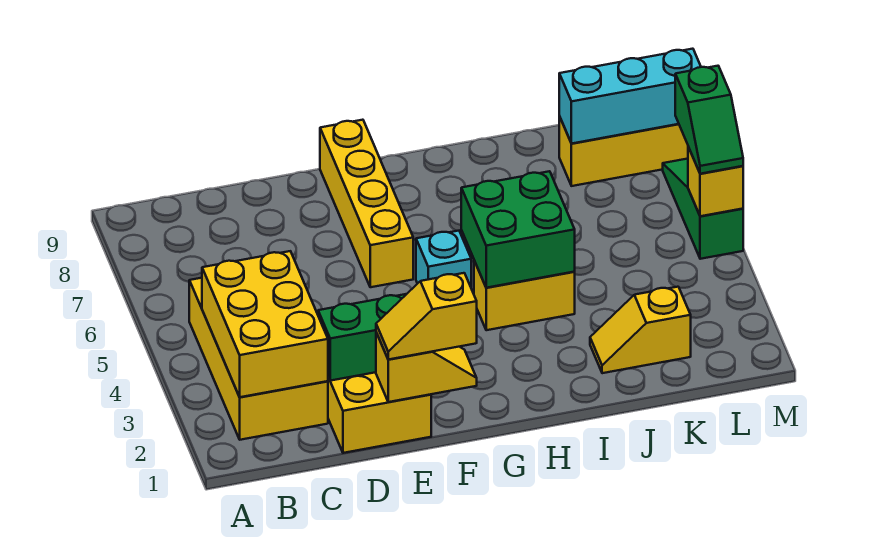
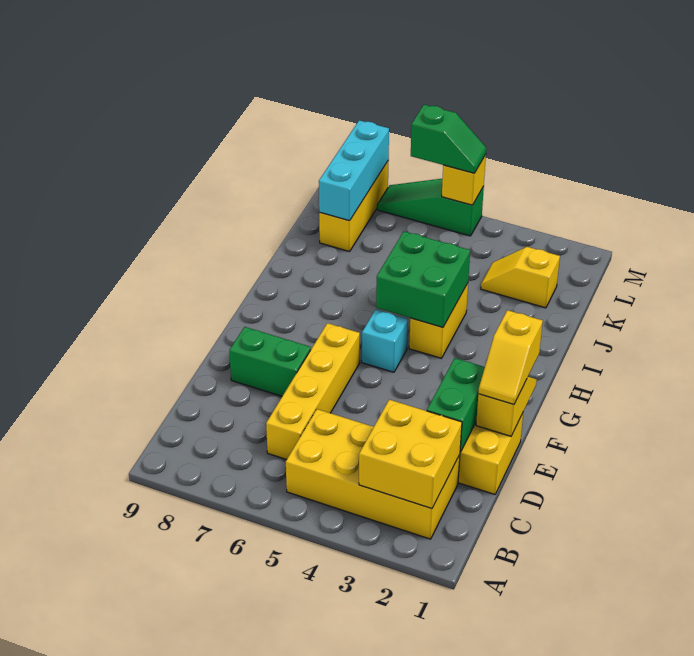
yellow 2x3 brick [202,251,328,397] -> yellow 2x2 brick [359,400,462,509]
none -> green 1x2 brick [229,327,311,396]
yellow 1x4 brick [320,120,413,287] -> yellow 1x4 brick turned to [266,323,360,460]
yellow 1x2 slope [590,287,691,373] -> yellow 1x2 slope turned to [481,247,560,308]

